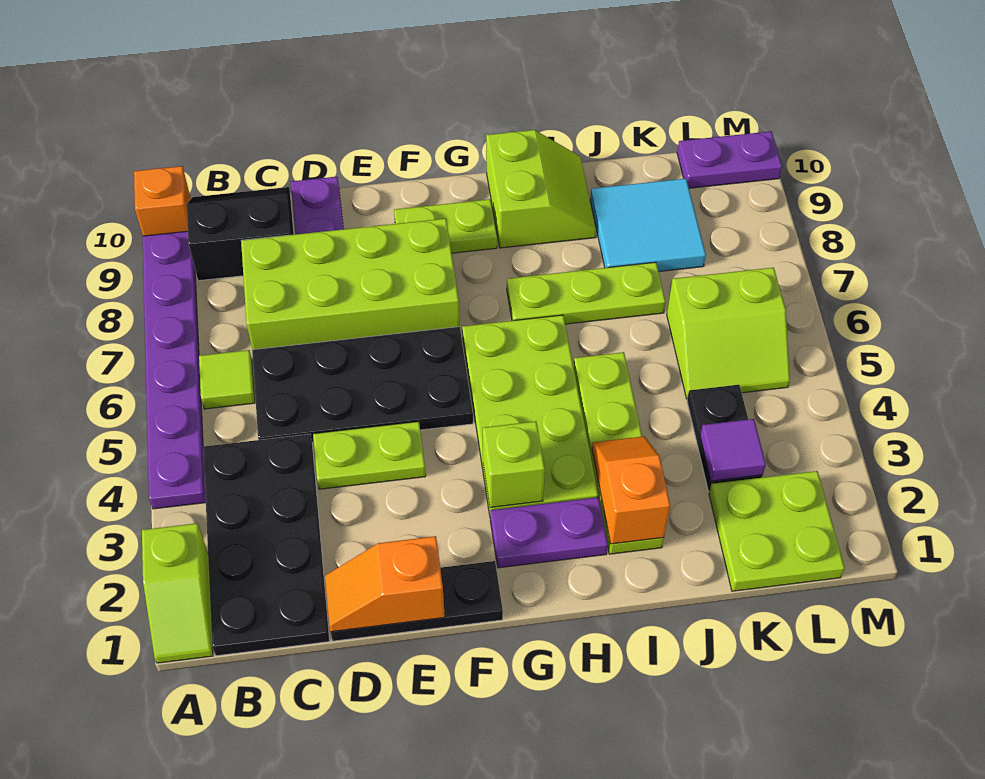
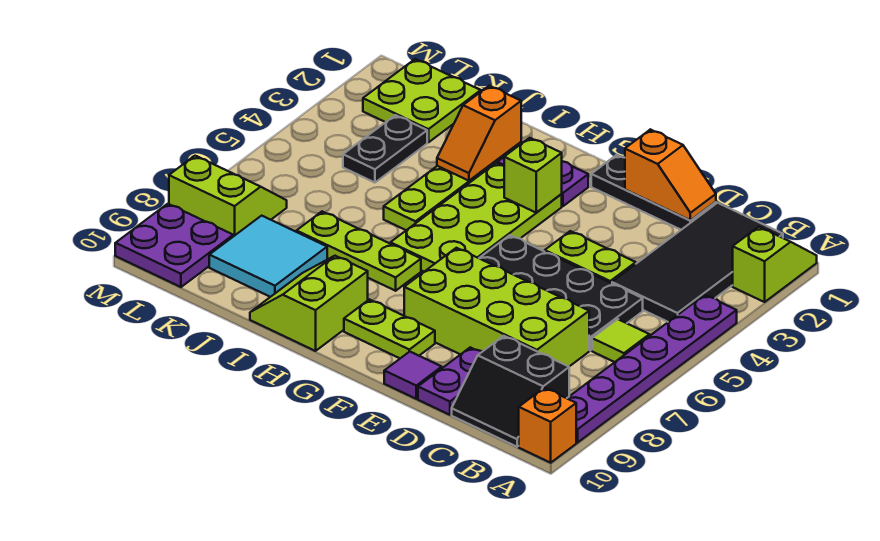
black 2x4 plate [203,434,330,656] -> black 2x4 tile [612,203,783,322]
purple 1x1 tile [700,419,766,481] -> purple 1x1 tile moved to [384,352,442,399]
lime 2x2 slope [667,267,790,399] -> lime 2x2 slope moved to [169,156,287,236]
purple 1x2 plate [677,131,782,188] -> purple 2x2 plate [115,204,233,287]

